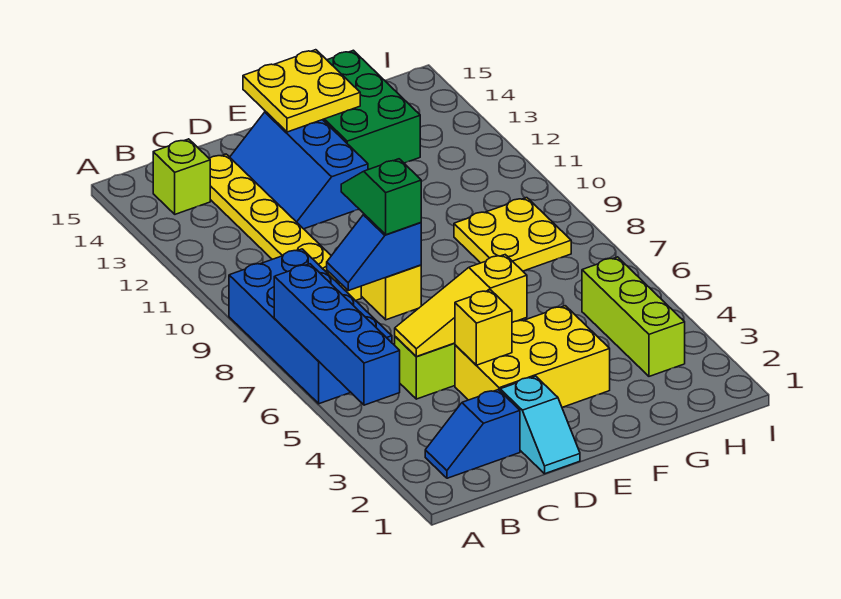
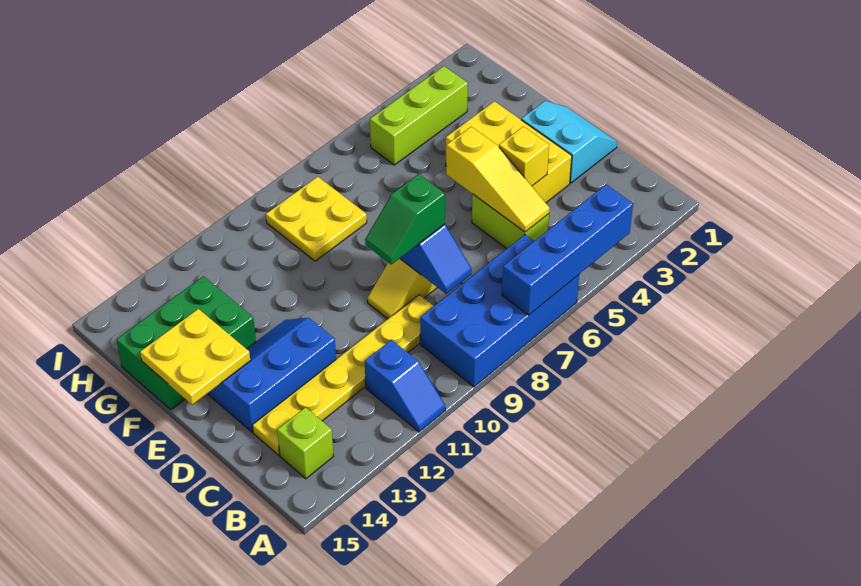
blue 1x2 slope [425,390,520,478] -> blue 1x2 slope moved to [365,340,445,432]
cyan 1x2 slope [500,376,580,474] -> cyan 2x2 slope [521,101,617,183]
blue 2x3 slope [230,112,368,229] -> blue 2x3 slope turned to [207,318,336,432]

